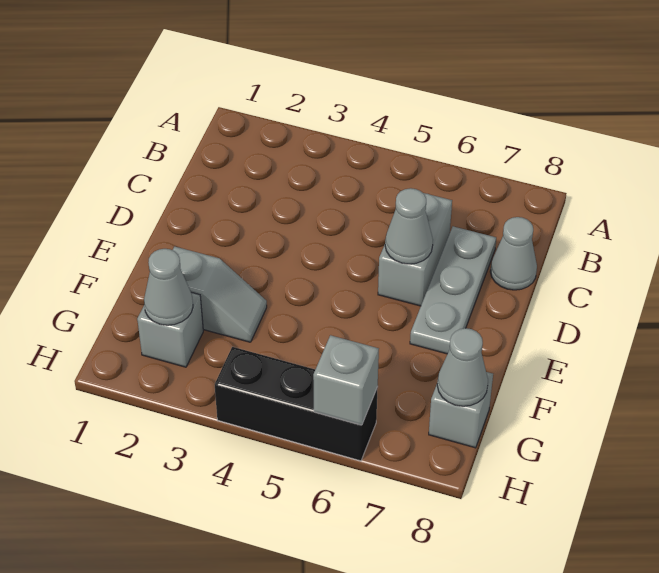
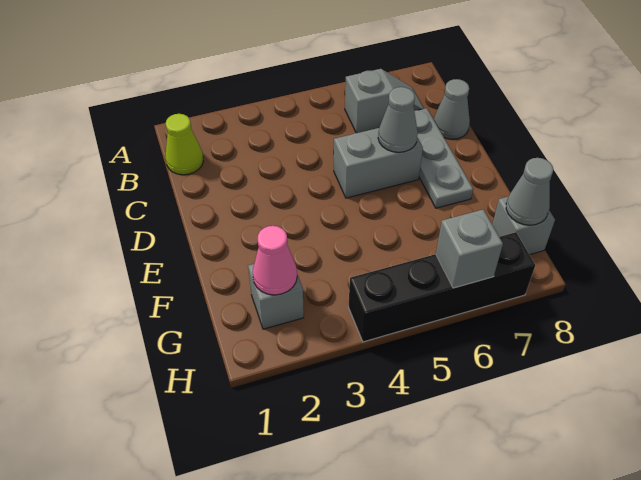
none -> lime 1x1 cone [165,114,203,175]
grey 1x2 brick [378,193,452,306] -> grey 1x2 brick turned to [334,128,423,198]
grey 1x2 slope [173,247,267,342] -> grey 1x2 slope moved to [345,69,424,133]
grey 1x1 cone [144,249,193,325] -> pink 1x1 cone [253,226,297,295]
black 1x3 brick [215,347,378,461] -> black 1x4 brick [349,232,535,342]

